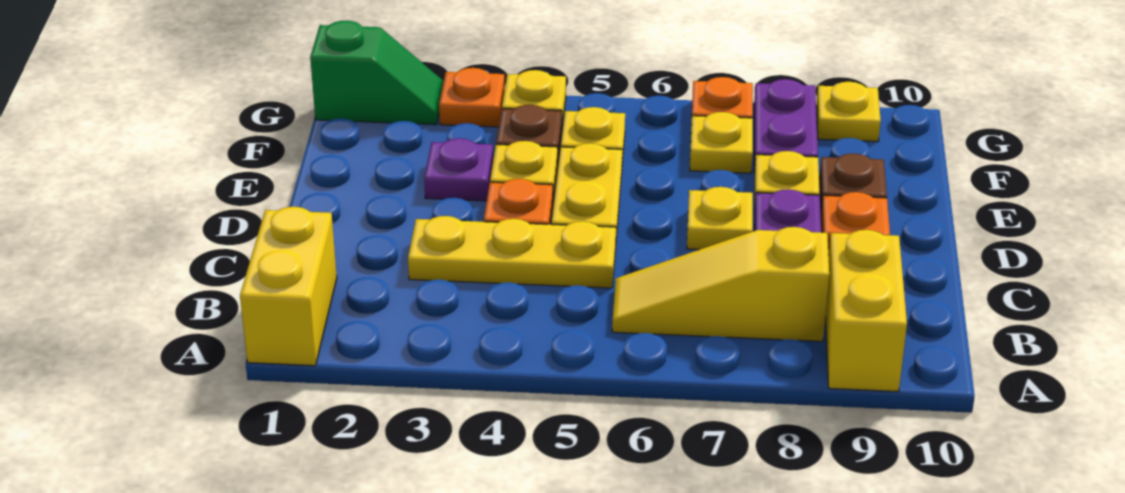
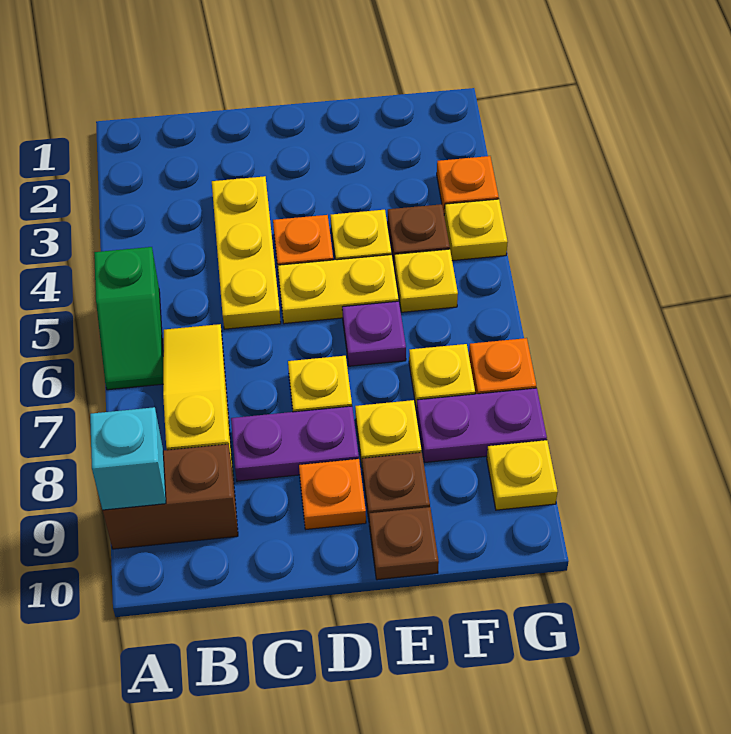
yellow 1x2 brick [240,207,337,366] -> none
yellow 1x2 brick [825,230,907,392] -> brown 1x2 brick [103,444,238,549]
none -> cyan 1x1 brick [90,407,166,510]
purple 1x1 plate [424,138,493,201] -> purple 1x1 plate moved to [342,301,406,366]
none -> brown 1x1 plate [369,507,439,580]
green 1x2 slope [310,21,443,125] -> green 1x2 slope moved to [94,247,163,390]

